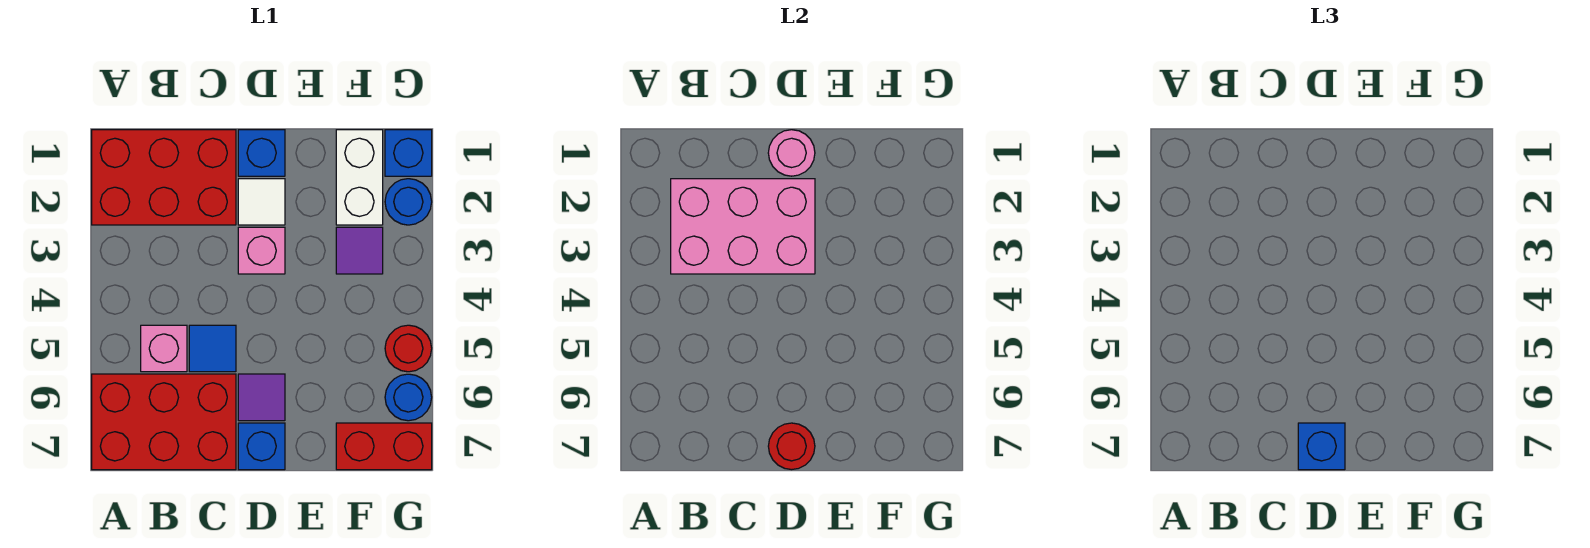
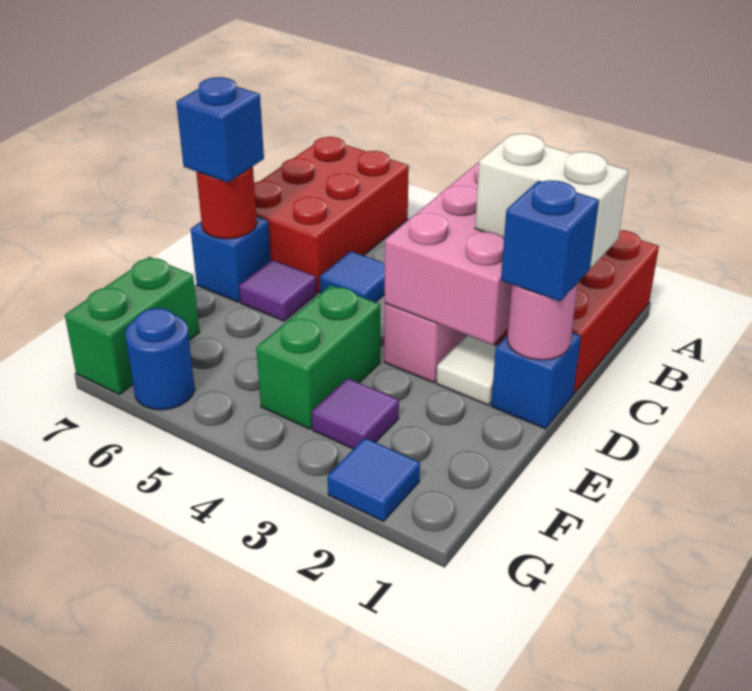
pink 1x1 brick [141,325,187,372] -> none
none -> green 1x2 brick [256,285,380,429]
white 1x2 brick [336,130,383,225] -> white 1x2 brick moved to [475,134,628,268]
red 1x2 brick [336,423,432,470] -> green 1x2 brick [65,257,200,394]
blue 1x1 brick [385,130,432,176] -> blue 1x1 brick moved to [501,180,599,301]
blue 1x1 round brick [385,179,432,225] -> blue 1x1 tile [328,438,420,521]
red 1x1 round brick [385,325,432,372] -> none

